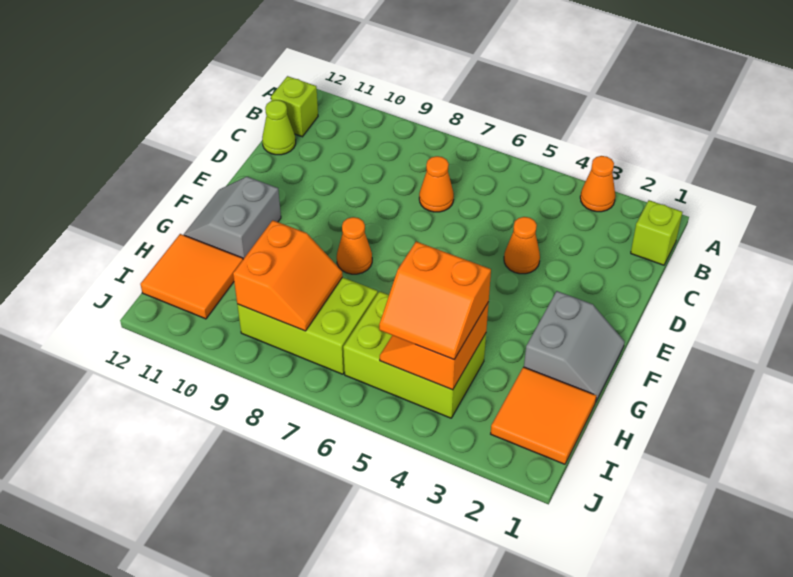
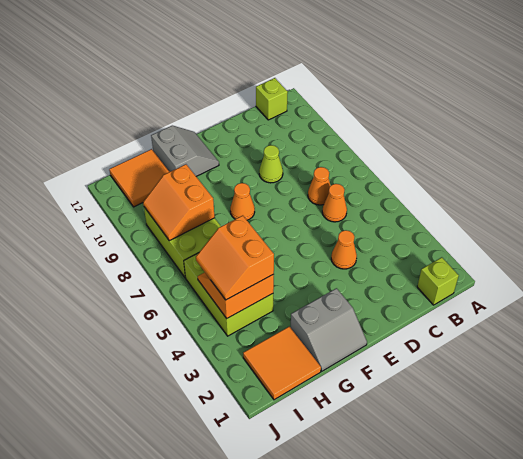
orange 1x1 cone [580,156,615,212] -> orange 1x1 cone moved to [322,184,347,222]
lime 1x1 cone [262,100,296,155] -> lime 1x1 cone moved to [259,145,283,183]
grey 2x2 slope [183,177,281,259] -> grey 2x2 slope turned to [151,126,219,176]
orange 2x2 slope [233,220,343,331] -> orange 2x2 slope turned to [143,164,215,241]

